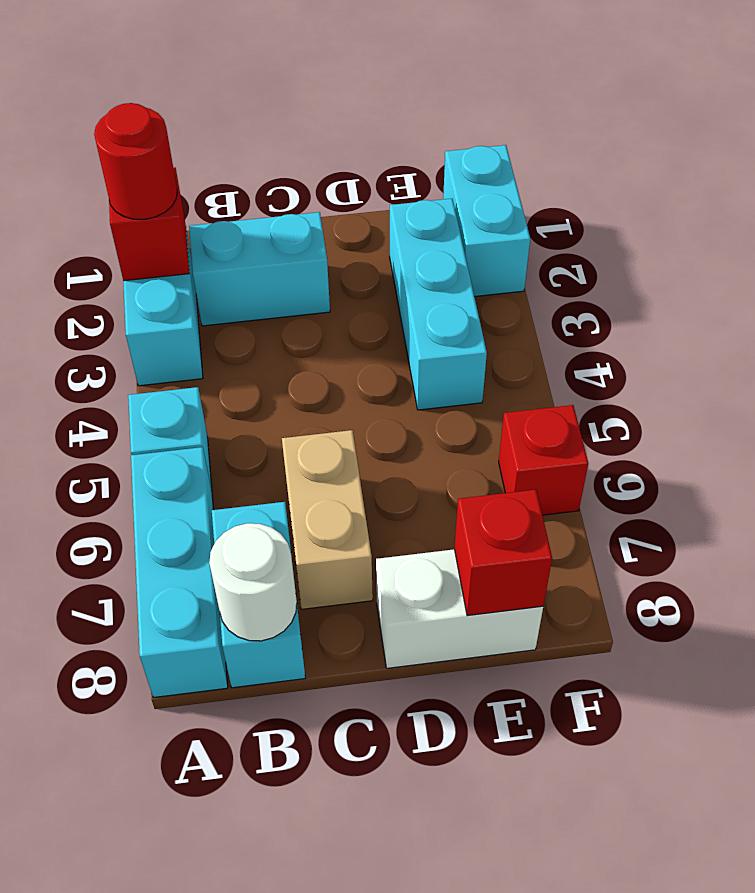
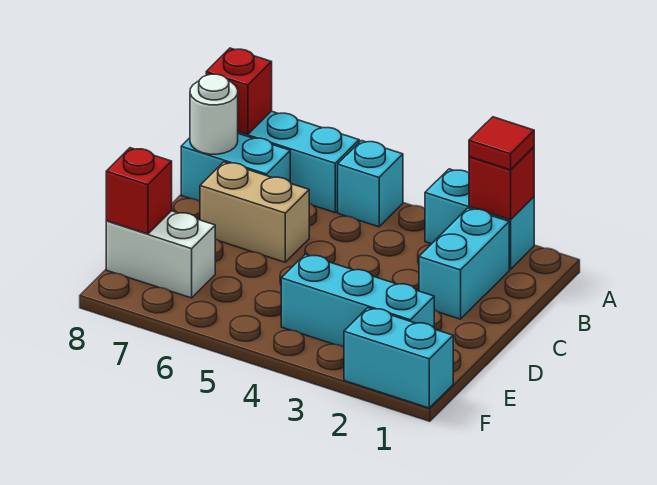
red 1x1 round brick [94,103,177,219] -> red 1x1 tile [469,117,534,170]
white 1x2 brick [376,549,543,668] -> white 1x2 brick turned to [106,211,215,298]
red 1x1 brick [499,405,588,515] -> red 1x1 brick moved to [206,48,272,134]

